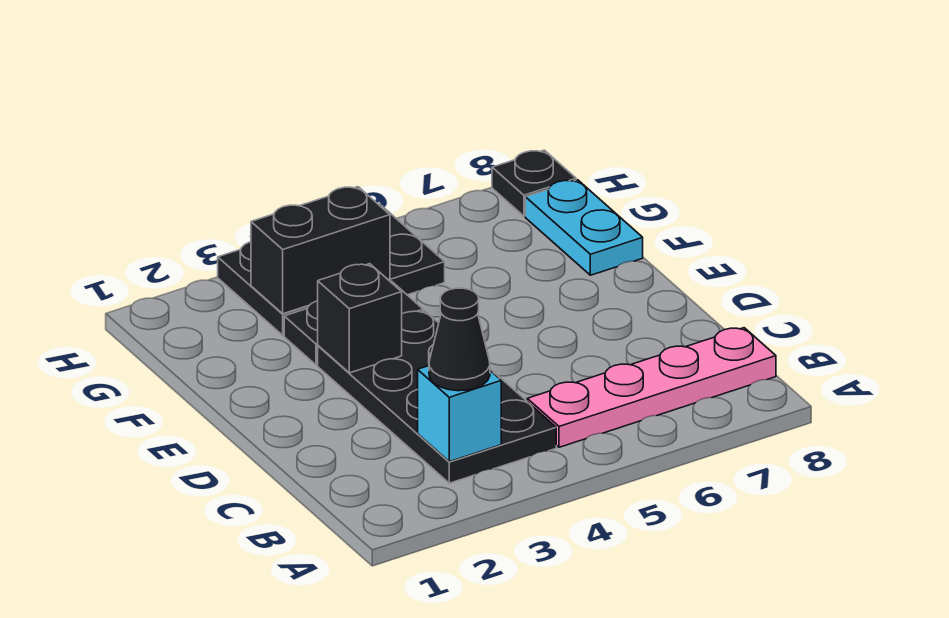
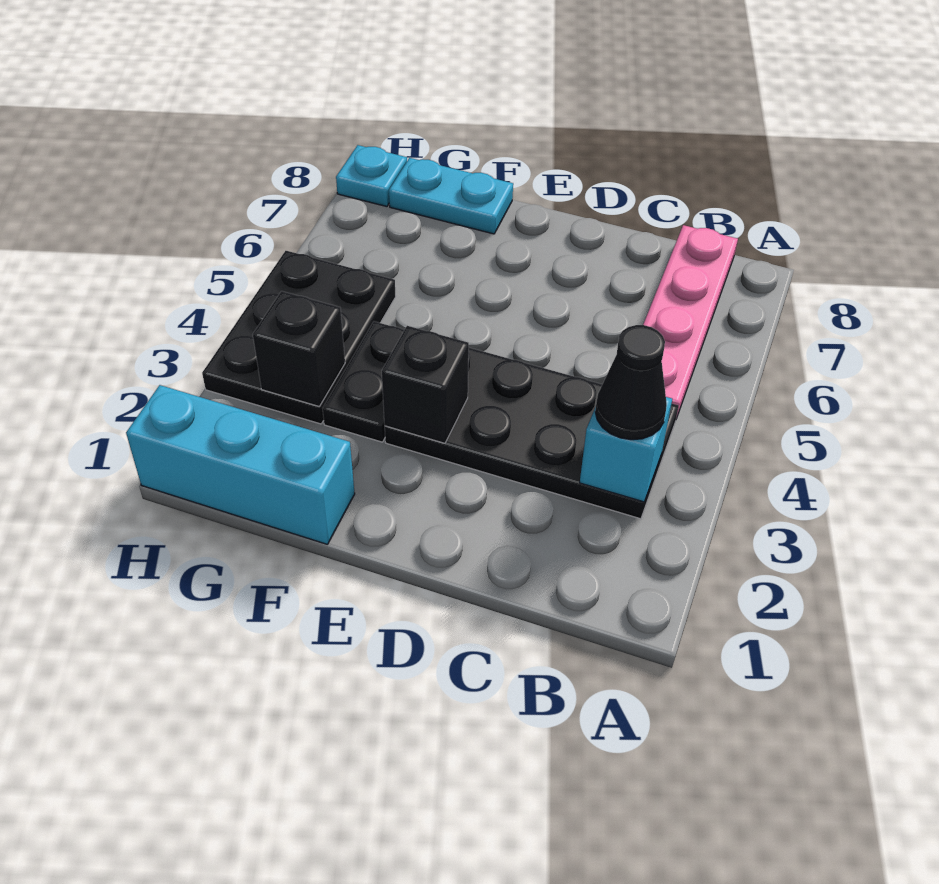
none -> cyan 1x3 brick [126,385,355,545]
black 1x2 brick [251,187,390,314] -> black 1x1 brick [253,291,345,406]
black 1x1 plate [492,150,576,216] -> cyan 1x1 plate [336,145,407,207]

